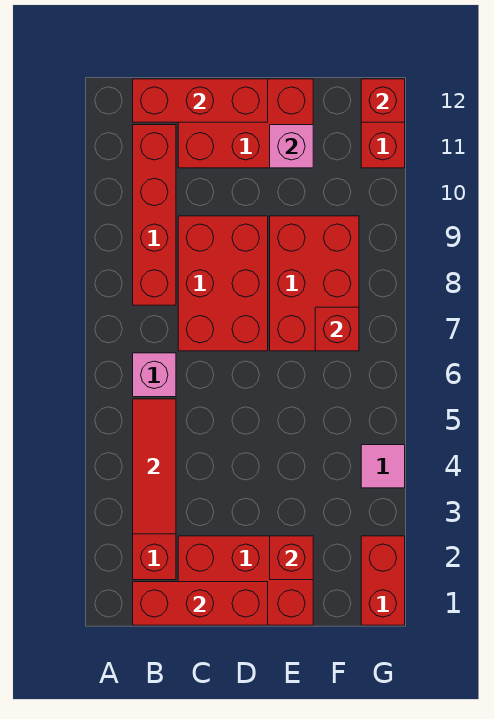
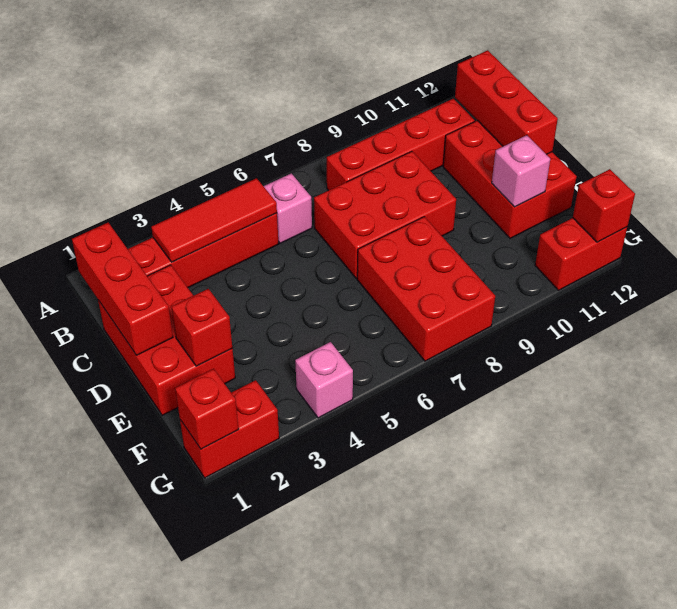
red 2x3 brick [270,216,359,351] -> red 2x3 brick turned to [357,217,495,361]
red 1x1 brick [315,307,359,351] -> red 1x1 brick moved to [175,369,239,449]
pink 1x1 tile [361,445,405,488] -> pink 1x1 brick [295,342,353,418]

